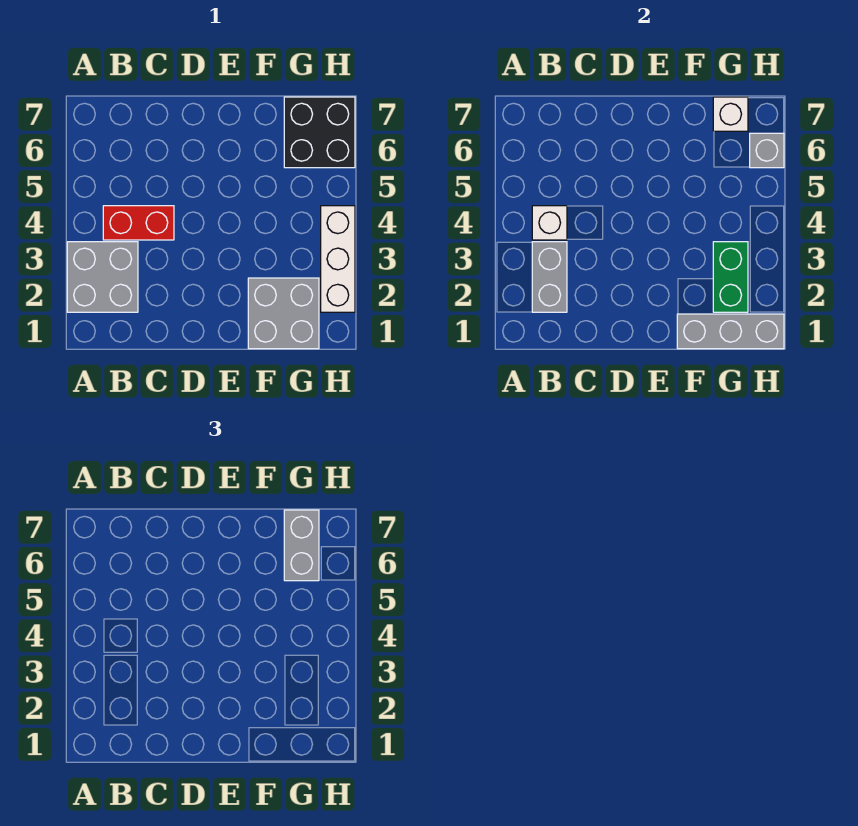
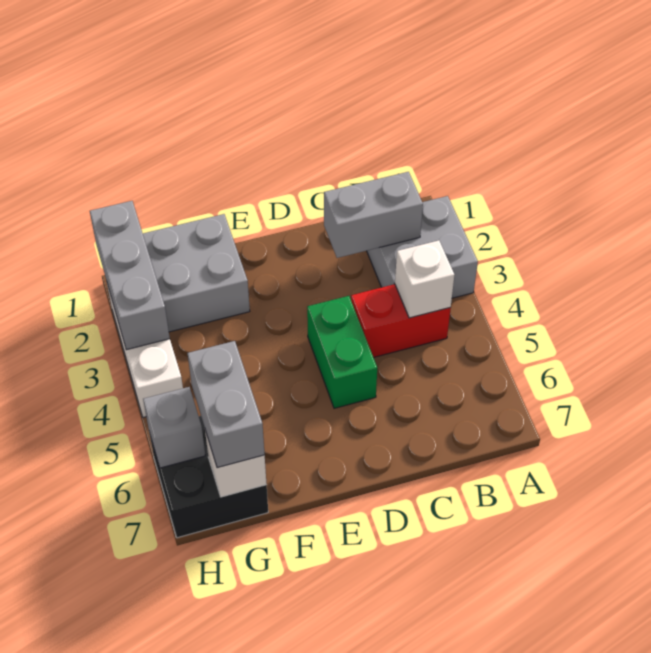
grey 1x2 brick [532,242,567,312] -> grey 1x2 brick turned to [324,172,423,258]
grey 1x3 brick [677,314,784,349] -> grey 1x3 brick turned to [90,201,170,350]
green 1x2 brick [713,242,748,312] -> green 1x2 brick moved to [307,296,377,408]

